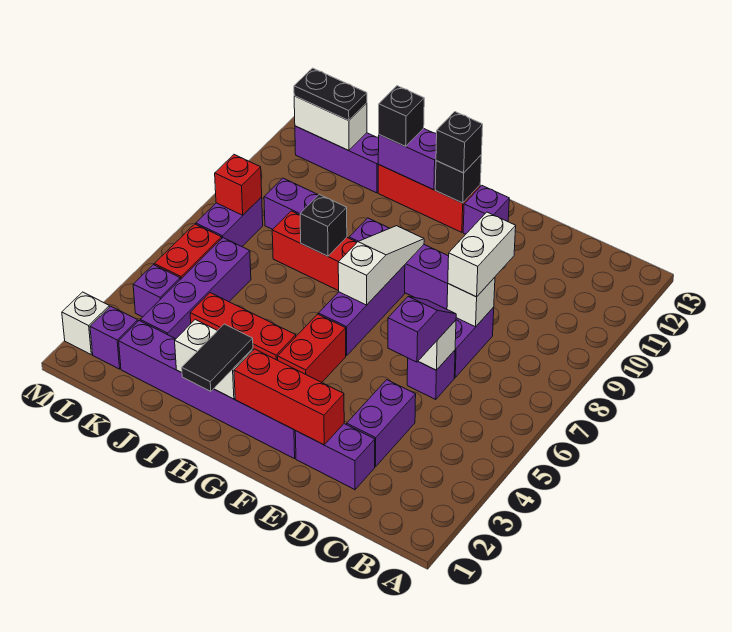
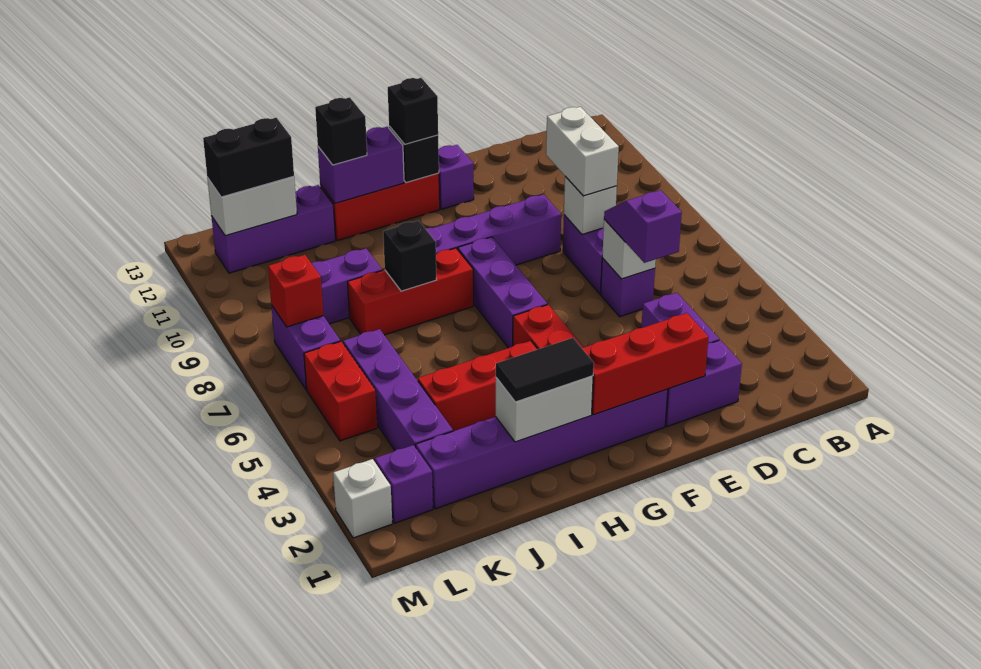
white 1x3 slope [338,226,424,305] -> none
black 1x2 tile [182,324,253,391] -> black 1x2 tile turned to [496,338,594,402]
black 1x2 plate [294,68,367,121] -> black 1x2 brick [203,118,294,197]
purple 1x1 brick [133,265,180,317] -> none

